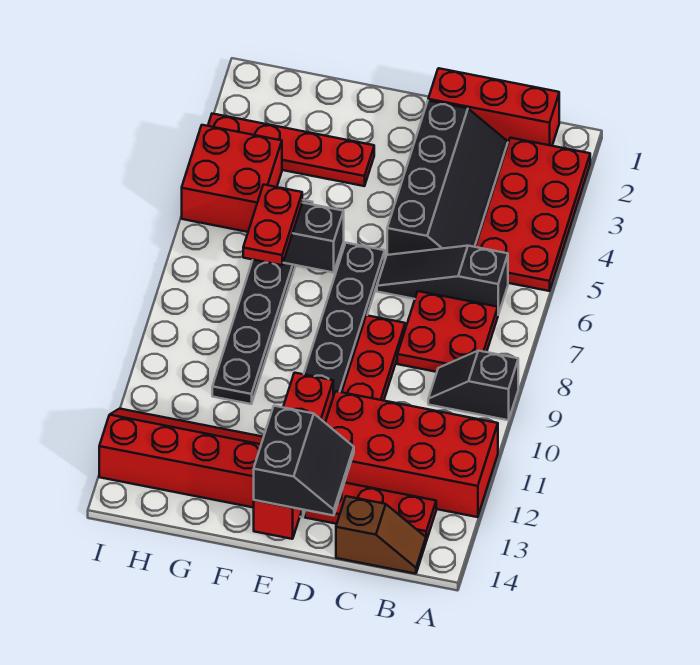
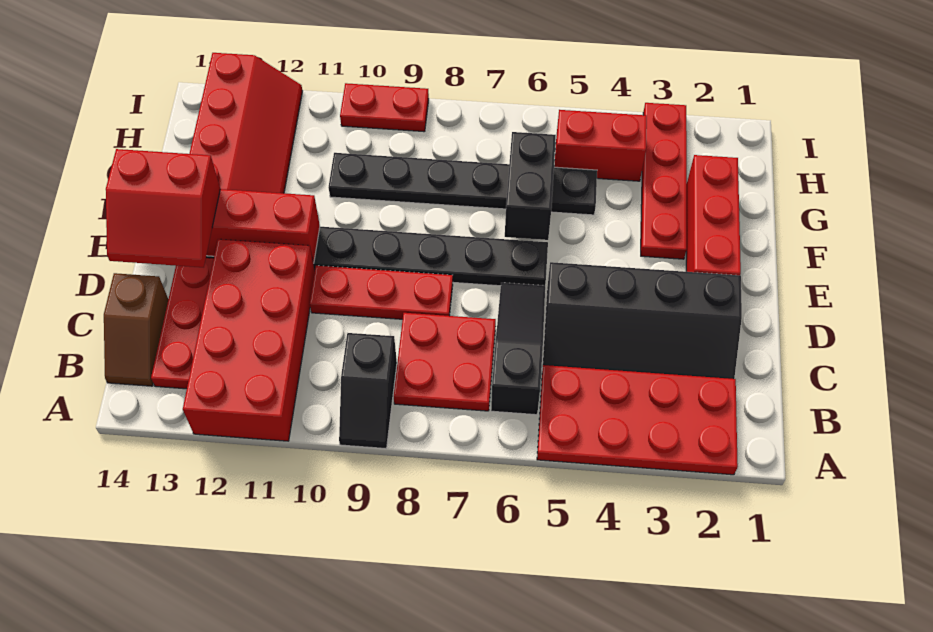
black 1x2 slope [428,351,518,420] -> black 1x2 slope turned to [339,333,397,449]
red 1x3 brick [428,68,559,146] -> red 1x3 brick moved to [686,155,741,275]
black 2x2 slope [254,406,354,516] -> red 2x2 slope [106,149,220,267]
red 1x2 plate [243,185,302,265] -> red 1x2 plate moved to [340,83,429,132]
red 2x2 brick [182,125,282,232] -> red 1x2 brick [554,110,647,181]

